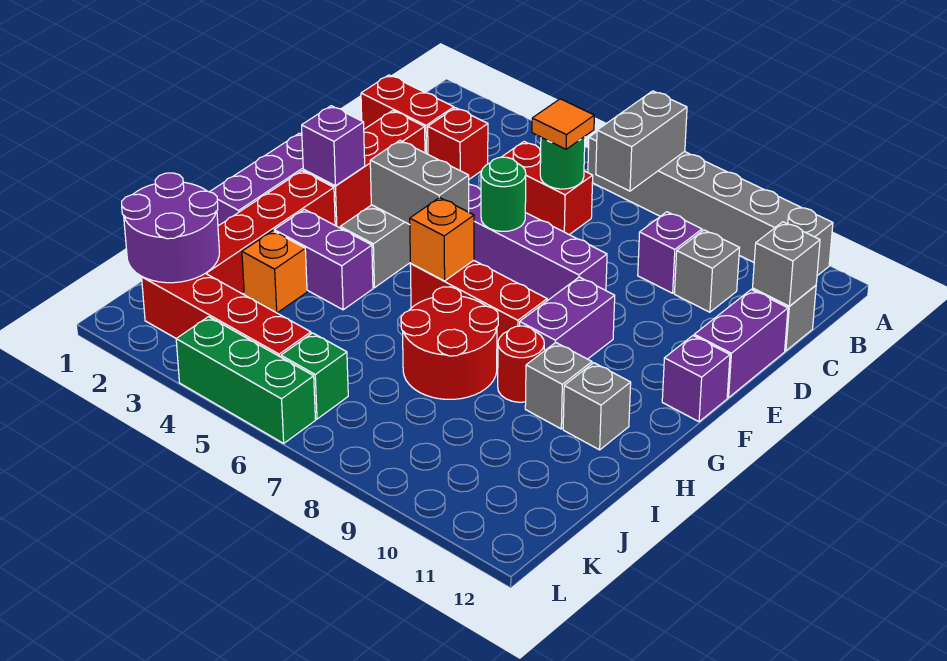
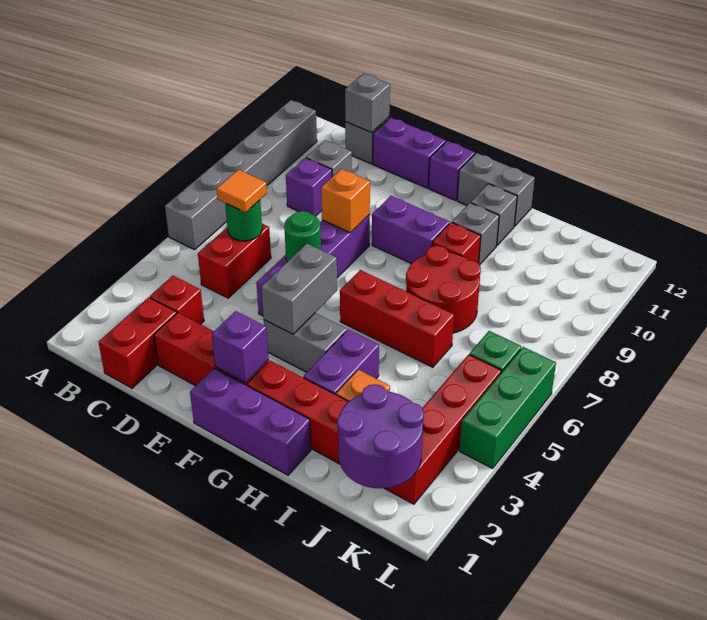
grey 1x2 brick [596,91,687,191] -> grey 1x2 brick moved to [457,153,535,226]
red 1x3 brick [410,260,547,354] -> red 1x3 brick turned to [340,270,454,367]
orange 1x1 brick [410,197,474,281] -> orange 1x1 brick moved to [321,169,370,233]
red 1x1 round brick [498,326,544,402] -> red 1x1 brick [433,222,481,263]

